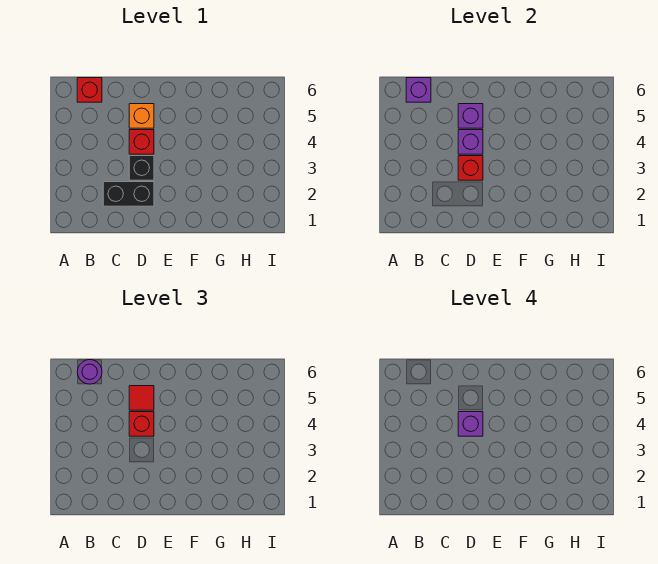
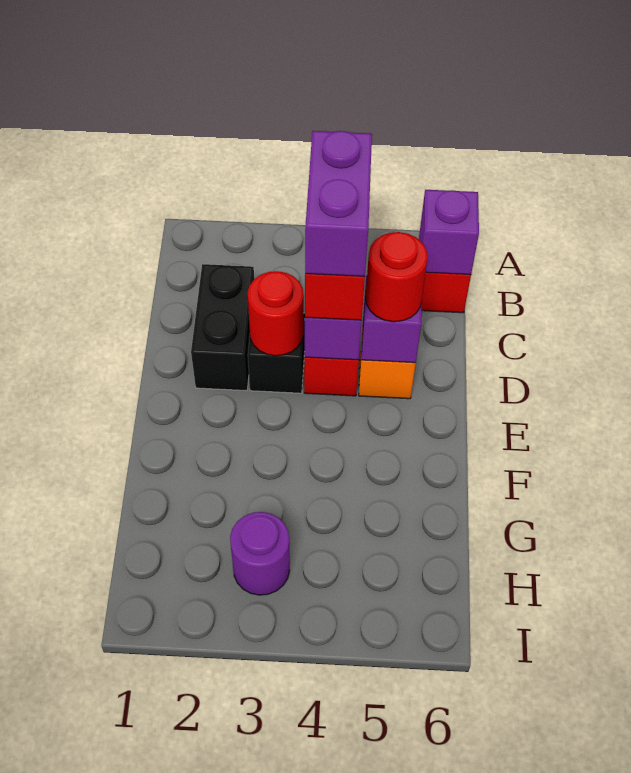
purple 1x1 round brick [77,360,102,384] -> purple 1x1 round brick moved to [230,512,290,595]
red 1x1 brick [458,156,483,180] -> red 1x1 round brick [248,271,304,356]
purple 1x1 brick [458,412,483,436] -> purple 1x2 brick [305,131,372,276]
red 1x1 tile [129,386,154,410] -> red 1x1 round brick [365,232,428,322]

